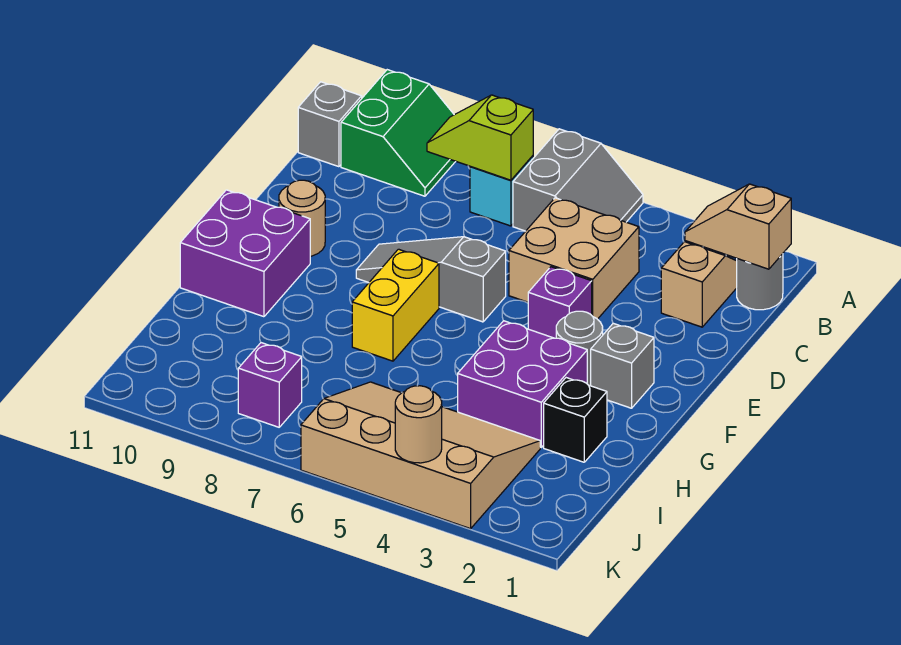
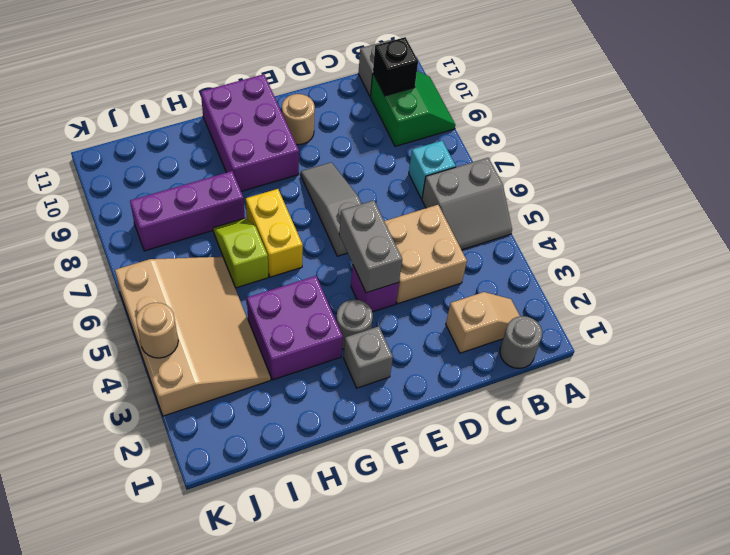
green 2x2 slope [341,70,456,196] -> green 2x2 slope turned to [371,71,455,146]
tan 1x2 slope [685,184,791,269] -> none
lime 1x2 slope [427,95,533,180] -> lime 1x2 slope moved to [213,218,268,288]
none -> grey 1x2 brick [339,200,402,293]
yellow 1x2 brick [352,249,439,361] -> yellow 1x2 brick turned to [246,189,303,277]
purple 2x2 brick [180,190,310,317] -> purple 2x3 brick [201,74,299,191]
black 1x1 brick [544,378,607,462] -> black 1x1 brick moved to [373,37,418,96]
purple 1x1 brick [238,343,302,427] -> purple 1x3 brick [130,171,245,251]

